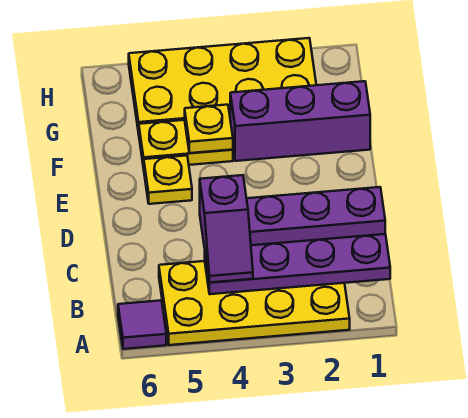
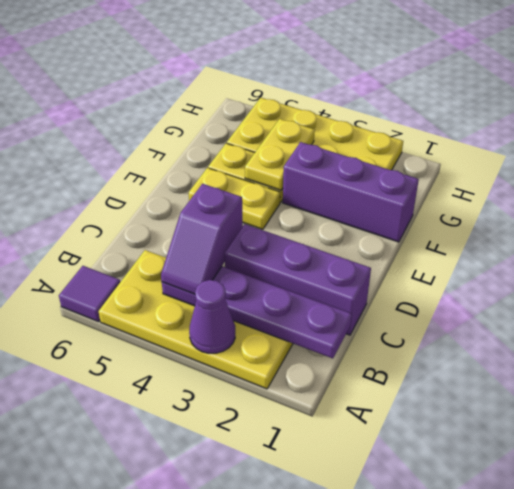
none -> purple 1x1 cone [189,280,235,353]
yellow 1x1 plate [144,155,192,204] -> yellow 1x2 plate [189,168,280,229]
yellow 1x1 plate [185,105,233,153] -> yellow 1x2 plate [245,119,315,190]

